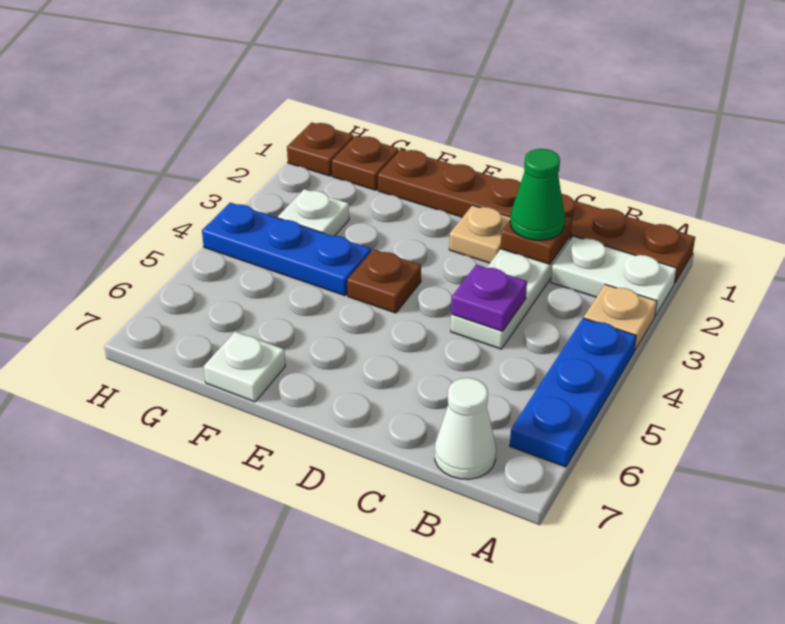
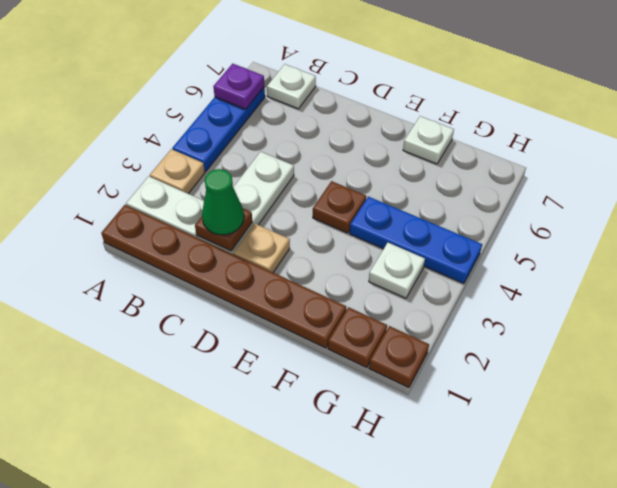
white 1x1 cone [435,378,496,479] -> white 1x1 plate [267,64,316,109]
purple 1x1 plate [451,265,527,331] -> purple 1x1 plate moved to [213,64,264,109]

